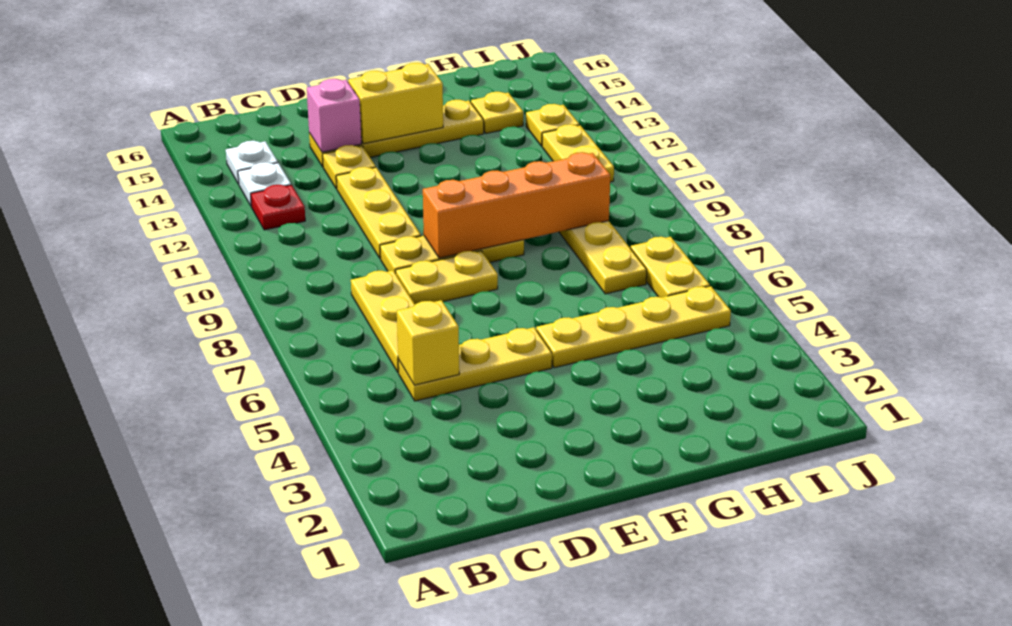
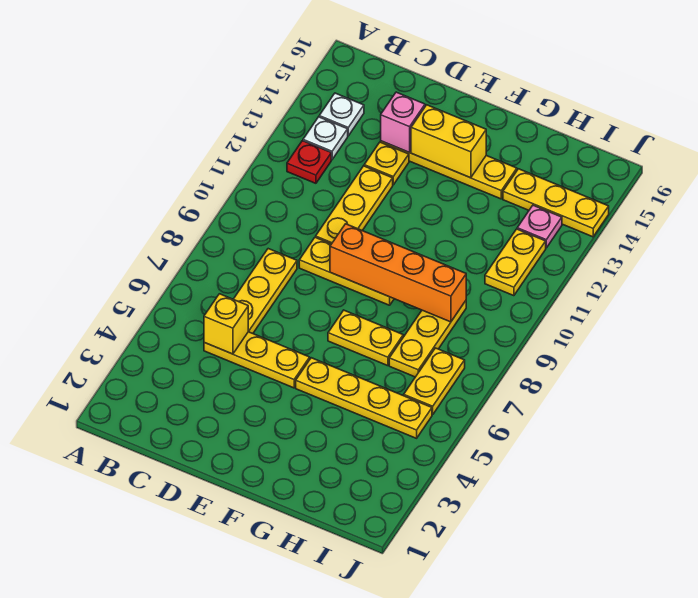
yellow 1x2 plate [396,251,498,304] -> yellow 1x2 plate moved to [328,310,403,366]
yellow 1x1 plate [471,92,523,133] -> yellow 1x3 plate [503,169,609,237]
yellow 1x1 plate [526,104,579,146] -> pink 1x1 plate [517,205,562,248]

